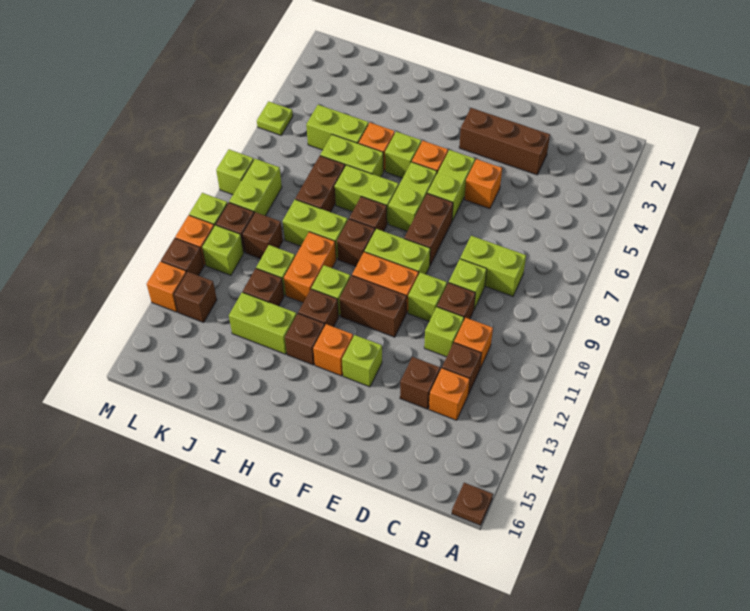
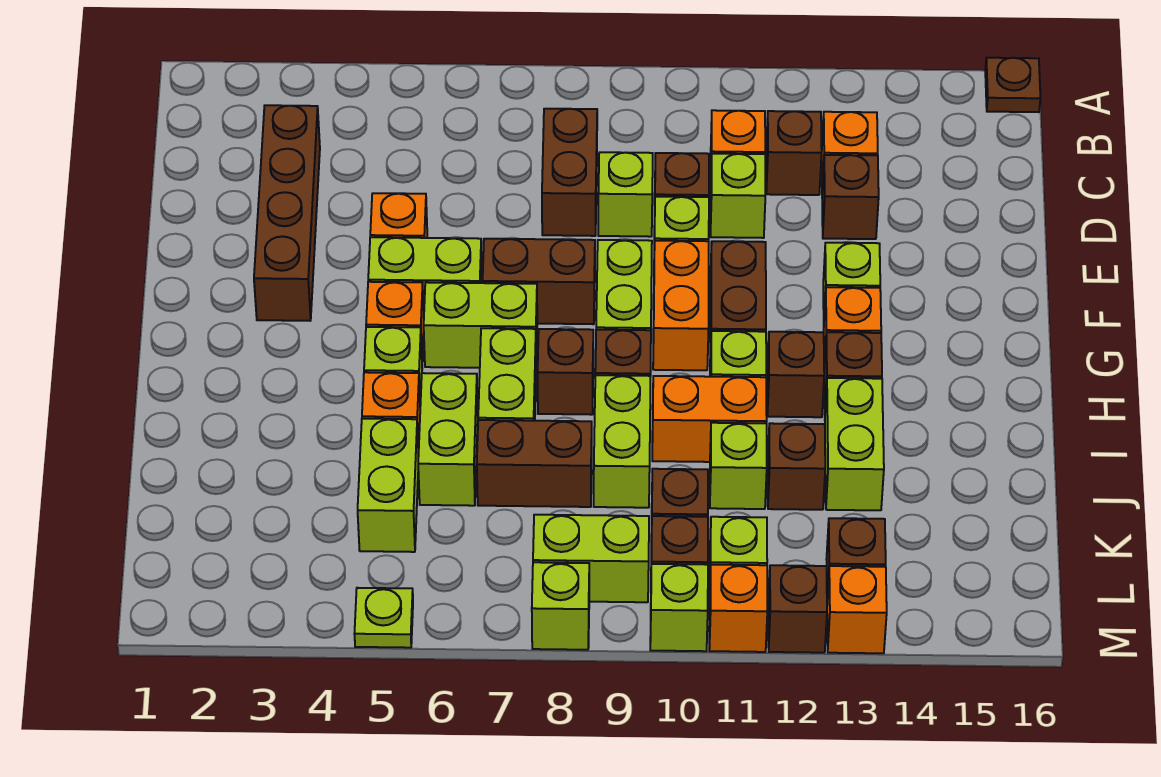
lime 1x2 brick [460,236,526,296] -> brown 1x2 brick [542,109,597,236]
brown 1x3 brick [459,108,550,175] -> brown 1x4 brick [254,105,320,321]

